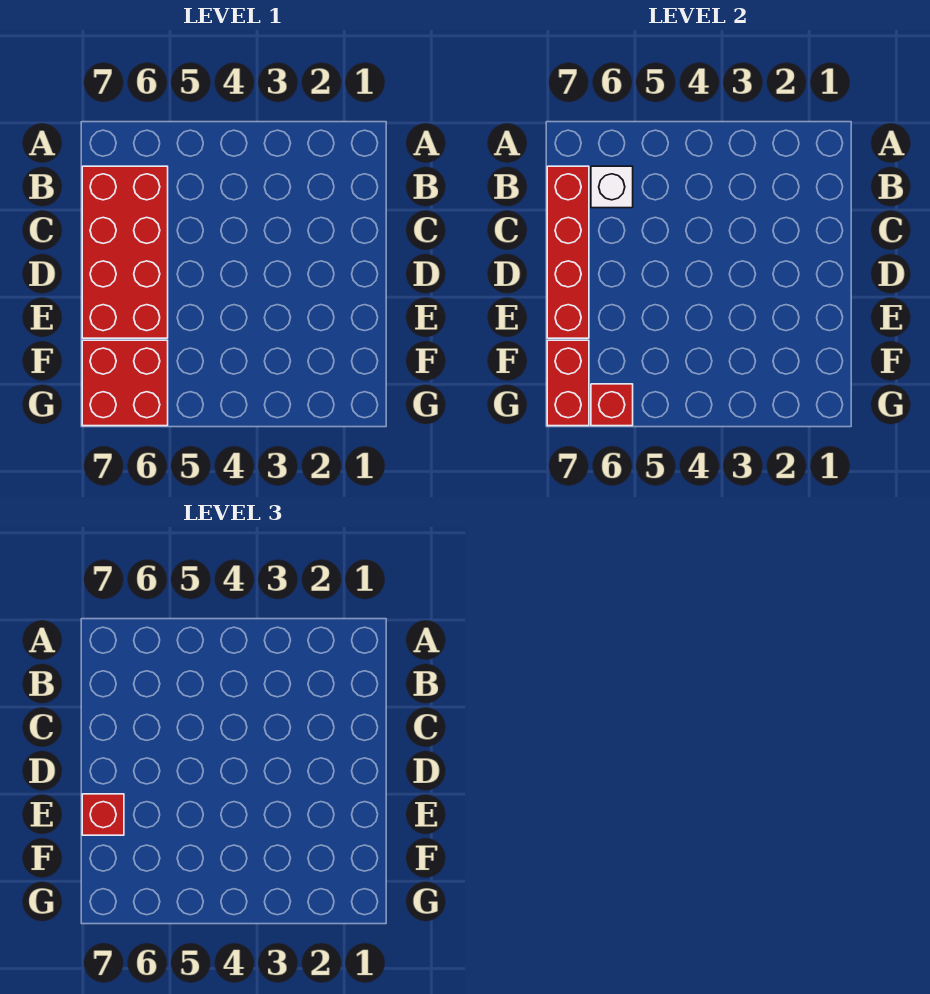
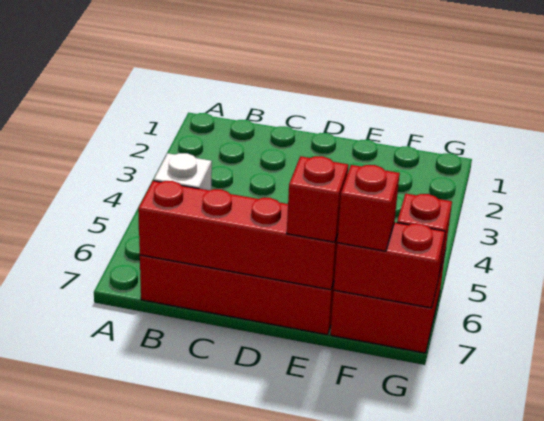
none -> red 1x1 brick [337,165,400,251]

